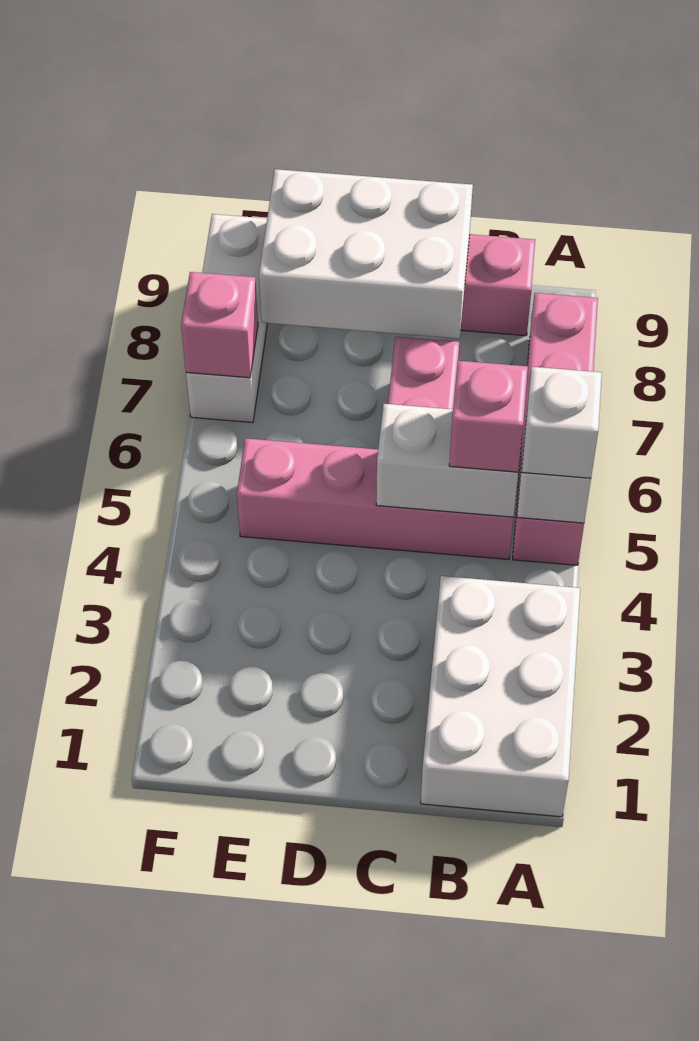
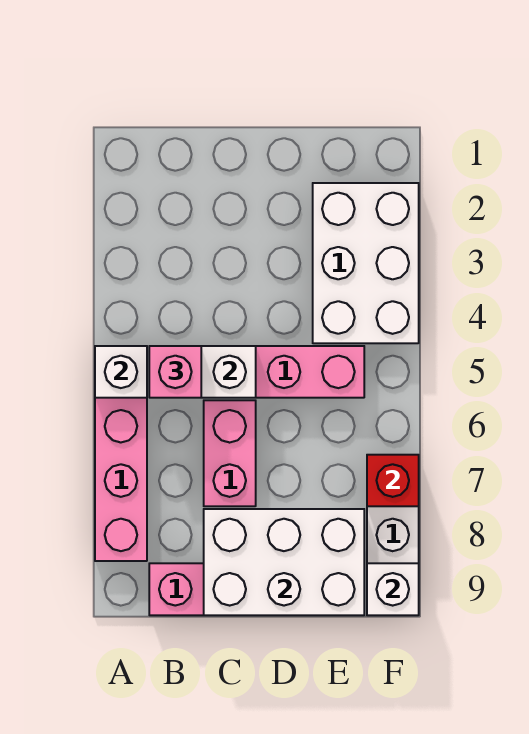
white 2x3 brick [421,576,580,817] -> white 2x3 brick moved to [313,183,419,343]
white 1x1 brick [522,367,602,478] -> white 1x1 brick moved to [367,563,419,615]
pink 1x1 brick [181,272,258,378] -> red 1x1 brick [367,455,419,506]

